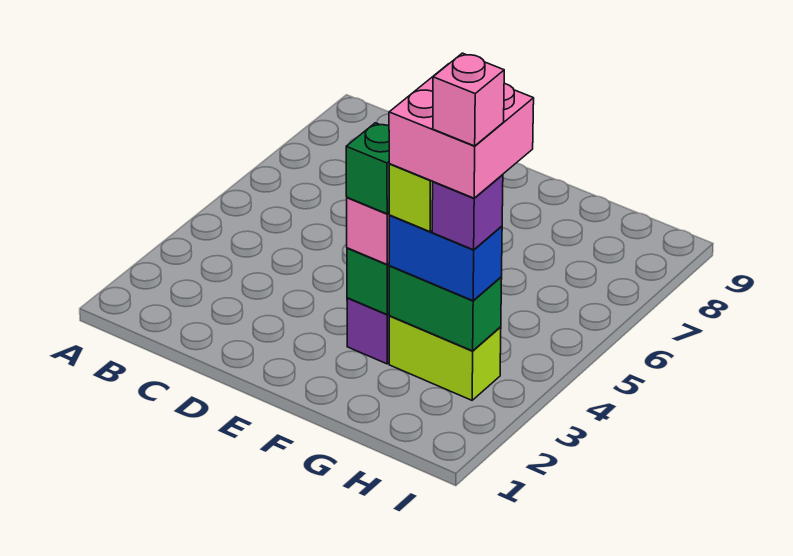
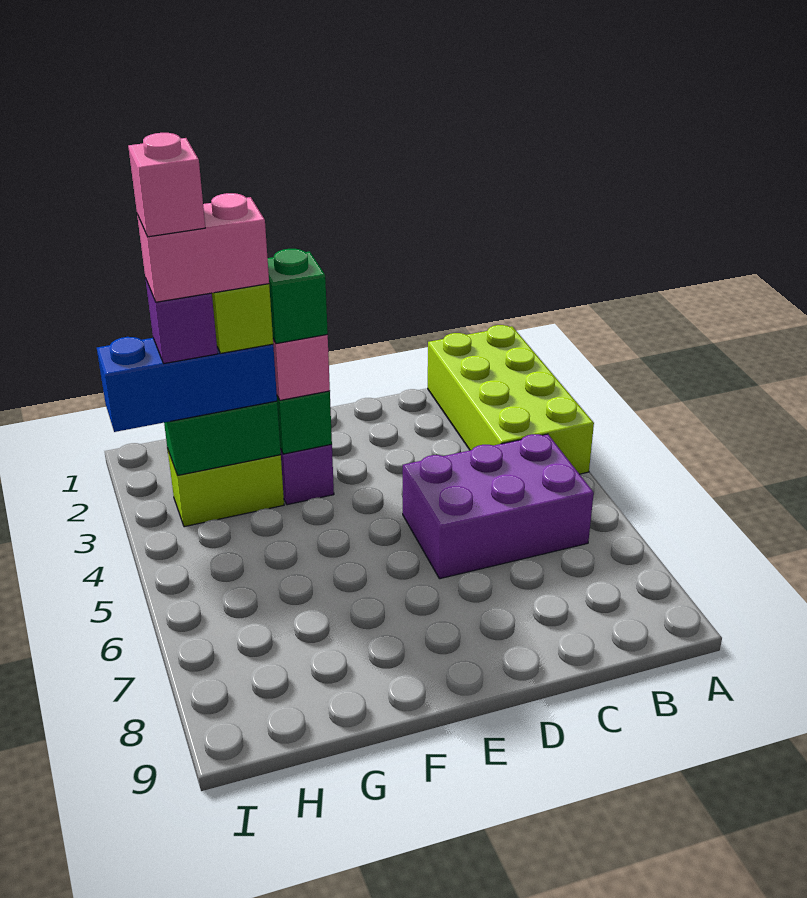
none -> lime 2x4 brick [428,325,594,474]
none -> purple 2x3 brick [403,434,594,579]
blue 1x2 brick [389,215,502,301] -> blue 1x3 brick [97,337,277,432]
pink 2x2 brick [389,65,534,198] -> pink 1x2 brick [137,193,269,302]

